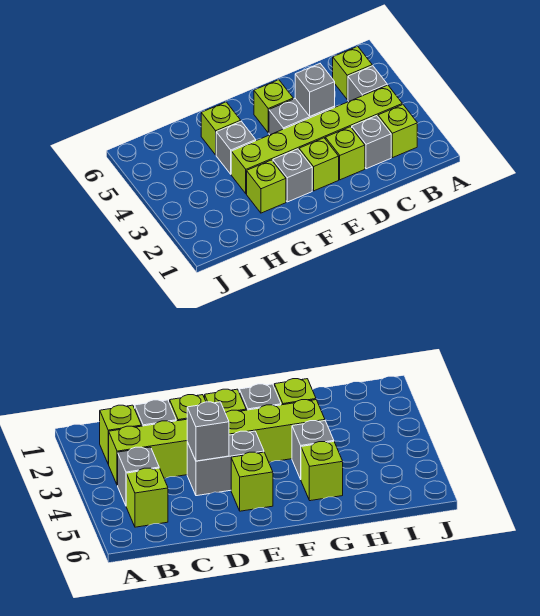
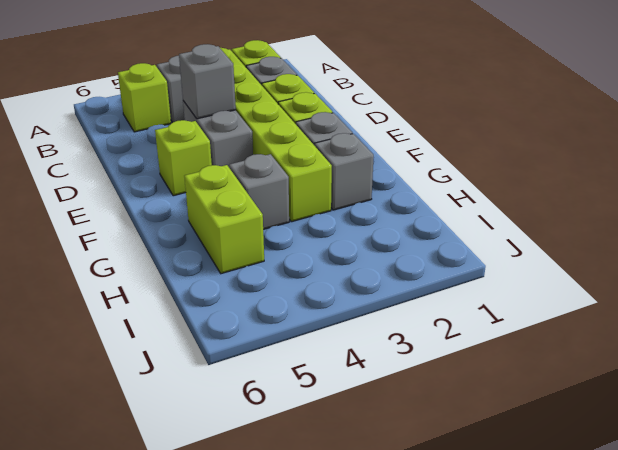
lime 1x1 brick [247,160,286,213] -> grey 1x1 brick [315,133,374,210]
lime 1x1 brick [201,102,241,155] -> lime 1x2 brick [184,165,264,274]

